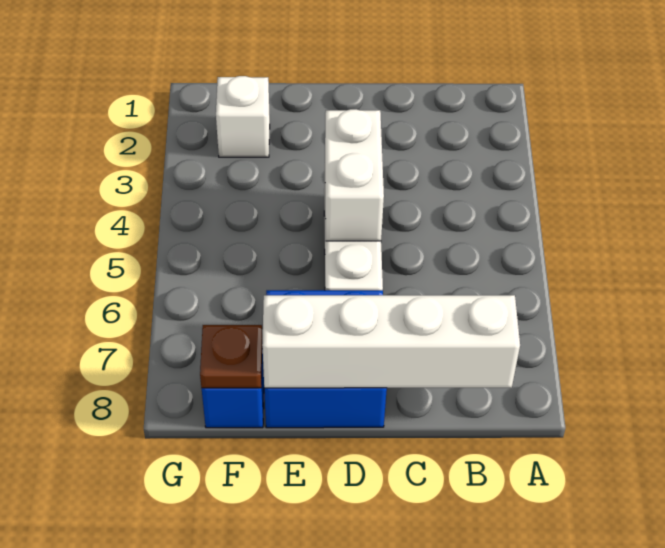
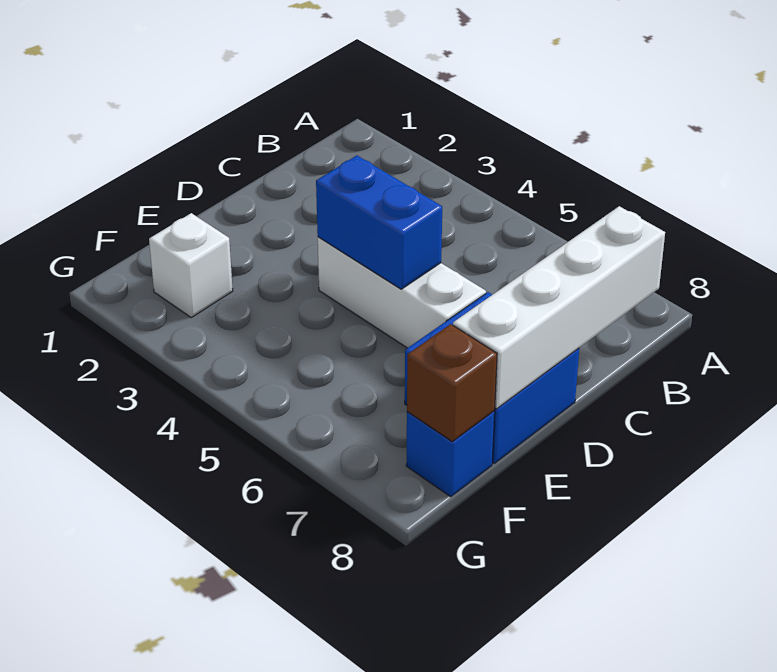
white 1x2 brick [325,109,384,241] -> blue 1x2 brick [316,155,442,289]
brown 1x1 plate [200,325,262,388] -> brown 1x1 brick [407,324,497,442]

